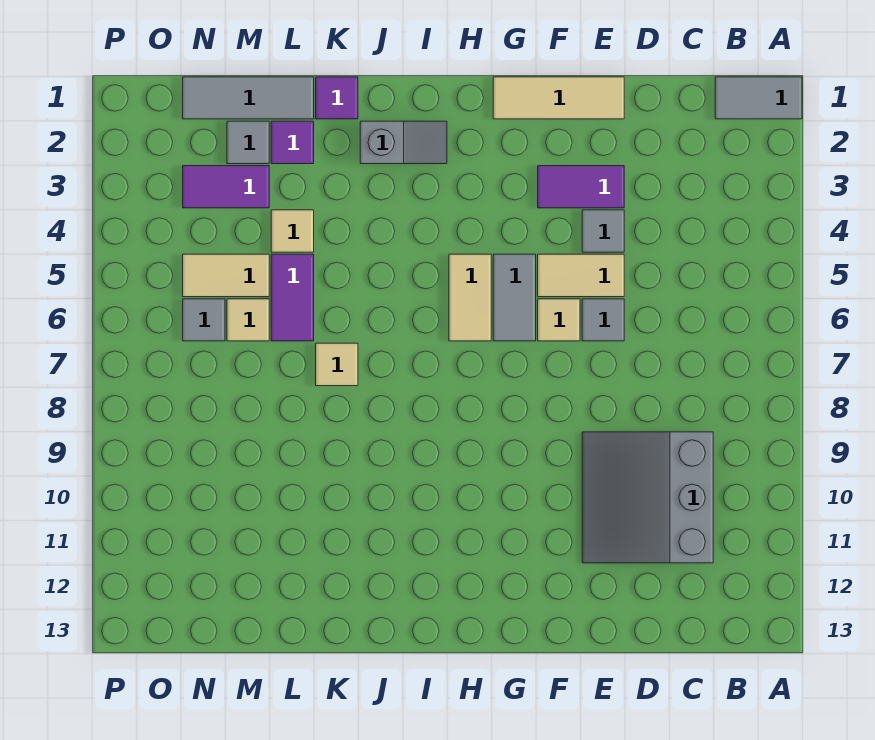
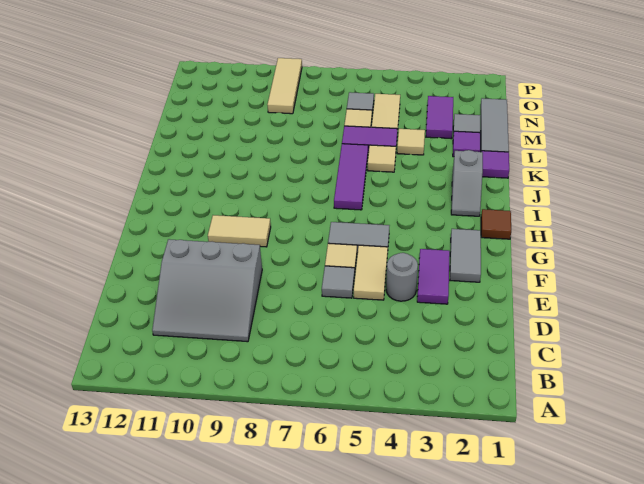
grey 1x2 tile [715,77,802,119] -> grey 1x2 tile moved to [450,229,481,282]
grey 3x3 slope [582,432,713,563] -> grey 3x3 slope turned to [152,239,262,342]
tan 1x3 tile [493,77,624,119] -> tan 1x3 tile moved to [267,58,302,114]
grey 1x1 tile [582,210,624,252] -> grey 1x1 round brick [386,253,418,301]
none -> brown 1x1 tile [481,209,511,239]
tan 1x2 tile [449,254,491,341] -> tan 1x2 tile moved to [208,215,271,247]
none -> purple 1x3 tile [334,144,368,210]
tan 1x1 tile [316,343,358,386] -> tan 1x1 tile moved to [368,145,396,172]

